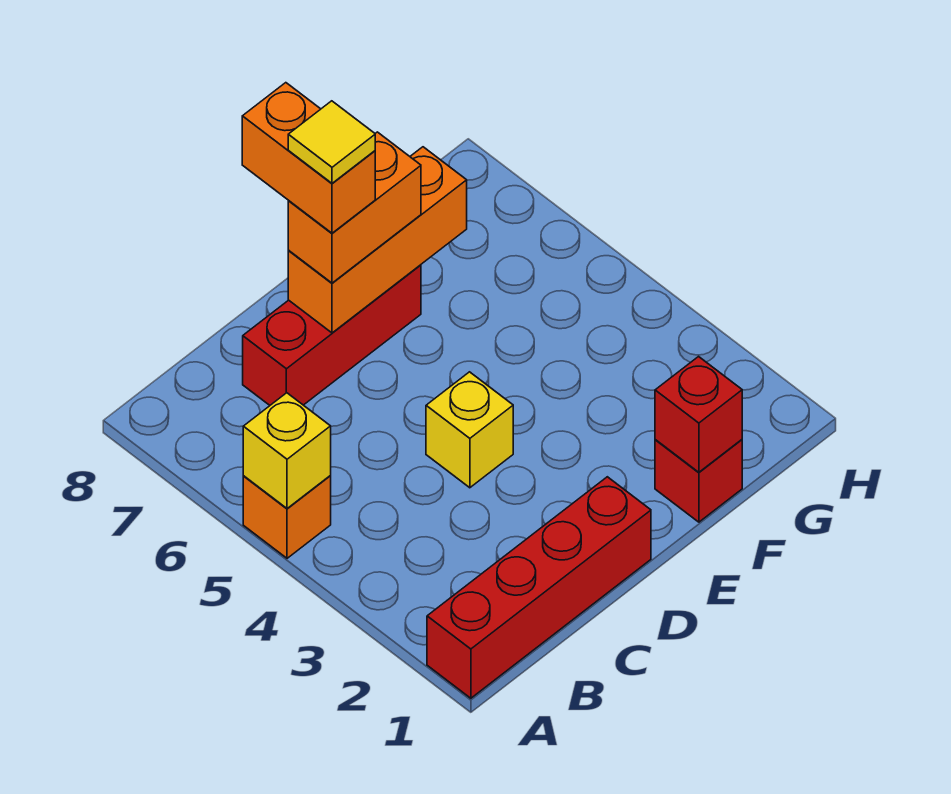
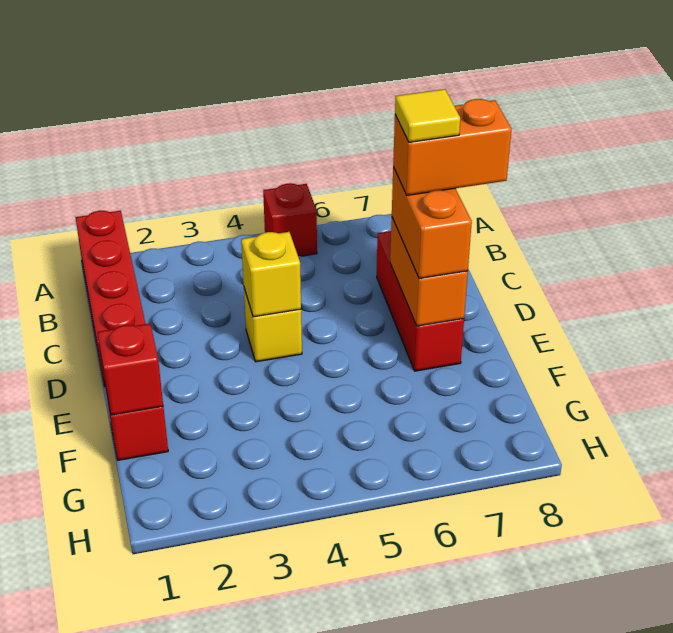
orange 1x1 brick [243,476,331,558] -> red 1x1 brick [263,183,317,256]
yellow 1x1 brick [243,393,331,509] -> yellow 1x1 brick moved to [241,232,301,317]
orange 1x3 brick [288,147,467,333] -> orange 1x2 brick [390,218,468,326]

